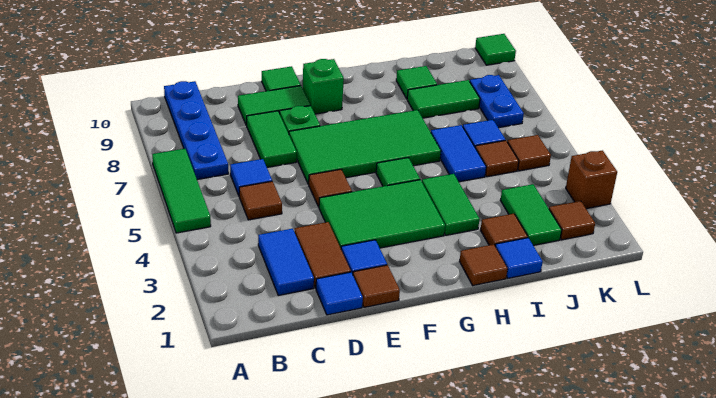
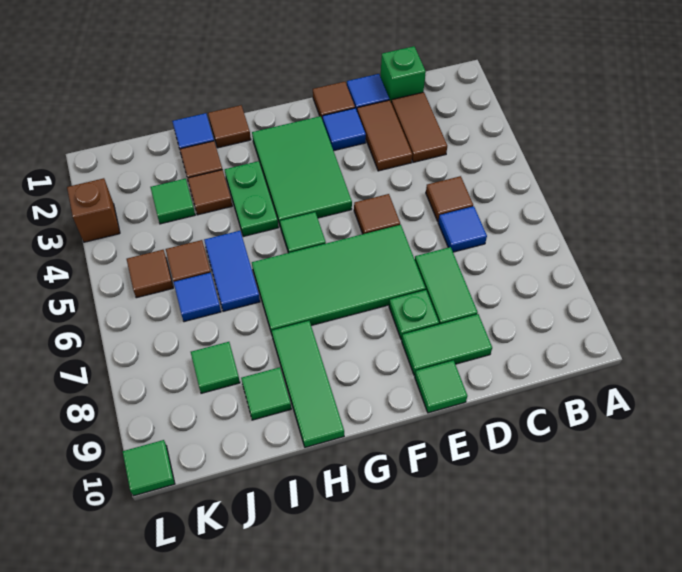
green 1x3 tile [152,149,211,233] -> green 1x3 tile moved to [272,321,344,447]
blue 1x4 plate [164,81,228,179] -> none
blue 1x2 tile [258,229,314,295] -> brown 1x2 tile [391,92,447,162]
green 2x3 tile [319,180,445,248] -> green 2x3 tile turned to [252,116,352,227]
green 1x1 brick [303,59,344,114] -> green 1x1 brick moved to [381,46,426,102]
green 1x2 tile [422,174,479,235] -> green 1x2 plate [225,161,279,237]
green 1x2 tile [407,80,480,118] -> green 1x1 tile [191,342,240,393]
green 1x2 tile [500,184,562,245] -> green 1x1 tile [150,179,195,224]
brown 1x1 tile [549,201,595,240] -> brown 1x1 tile moved to [188,170,232,215]
blue 1x2 plate [470,75,524,128] -> none

